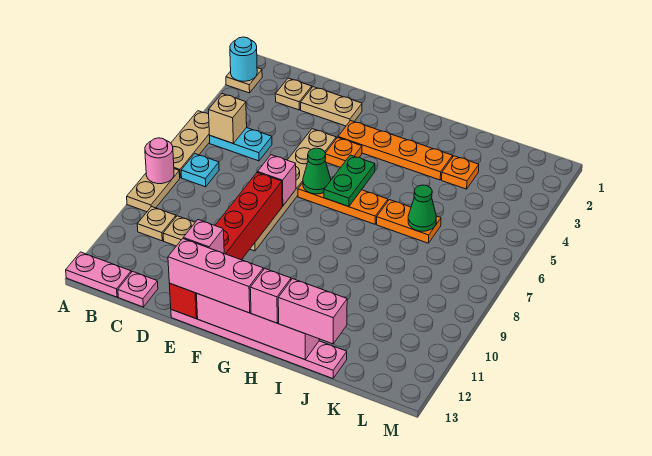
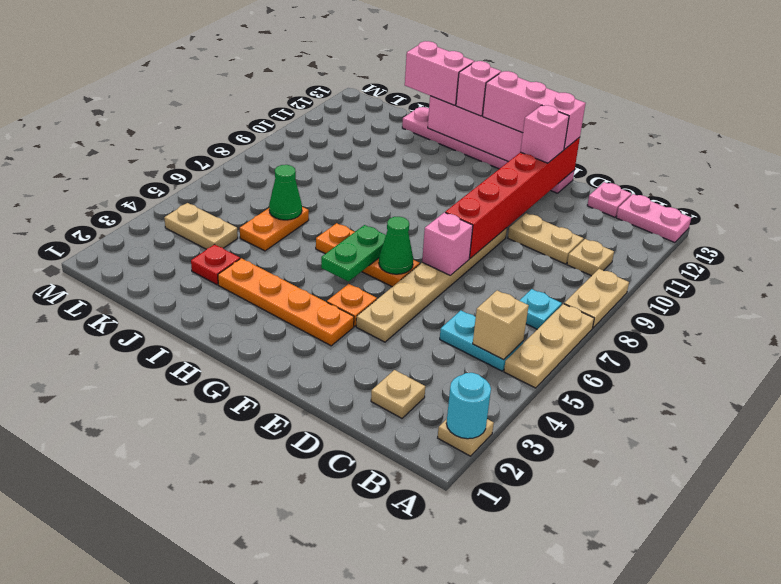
pink 1x1 round brick [145,138,174,184] -> none
tan 1x2 plate [301,87,362,126] -> tan 1x2 plate moved to [164,203,238,249]
orange 1x2 plate [377,200,441,243] -> orange 1x2 plate turned to [240,207,309,251]
orange 1x1 plate [442,156,479,189] -> red 1x1 plate [191,244,240,285]

